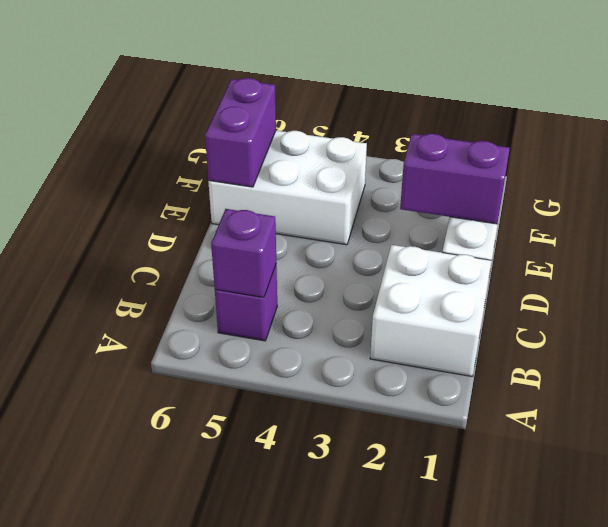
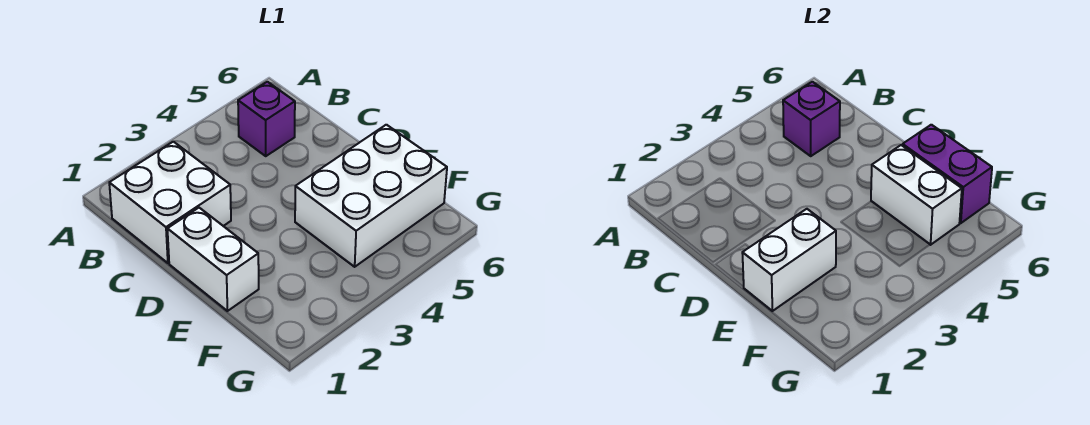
purple 1x2 brick [400,134,510,224] -> white 1x2 brick [742,209,836,311]
none -> white 1x2 brick [871,145,962,245]

